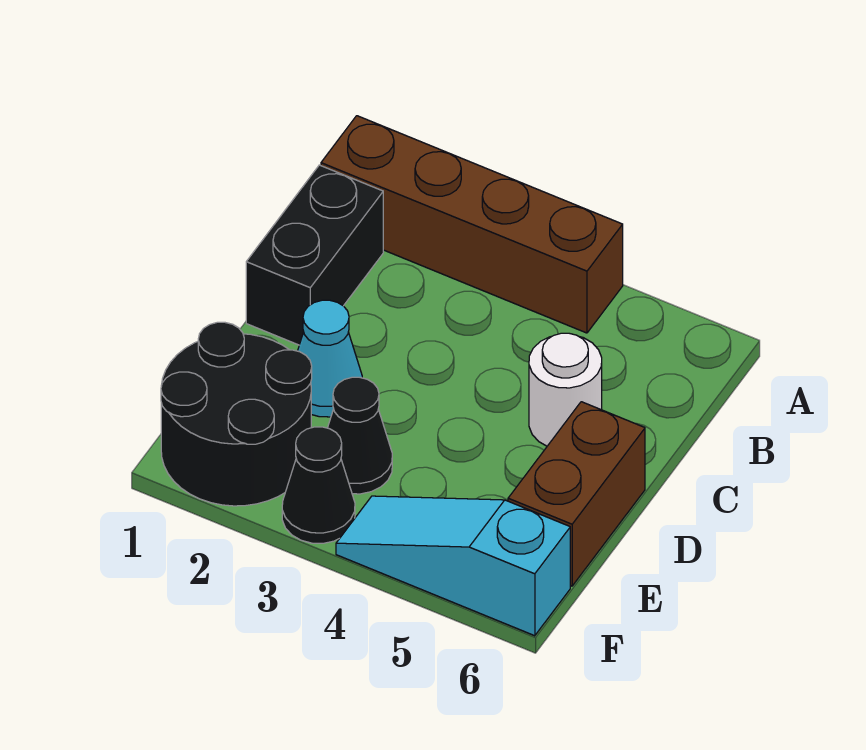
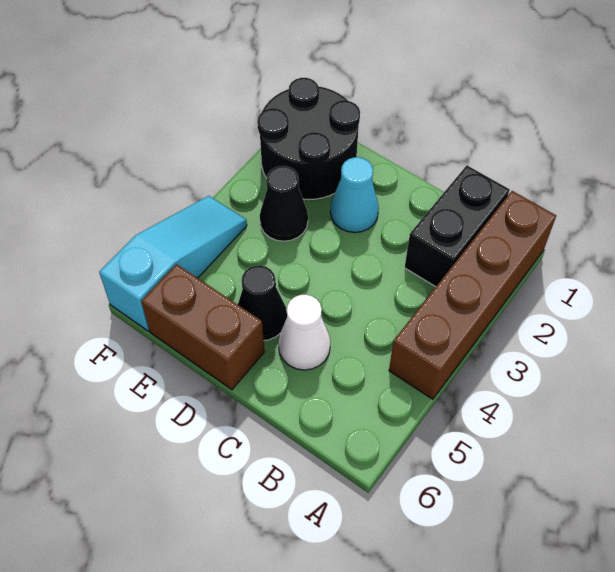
black 1x2 brick [246,165,383,345] -> black 1x2 brick turned to [405,165,510,287]
white 1x1 round brick [529,333,602,446] -> white 1x1 cone [278,295,330,370]
black 1x1 cone [282,427,355,543] -> black 1x1 cone moved to [238,265,287,340]

